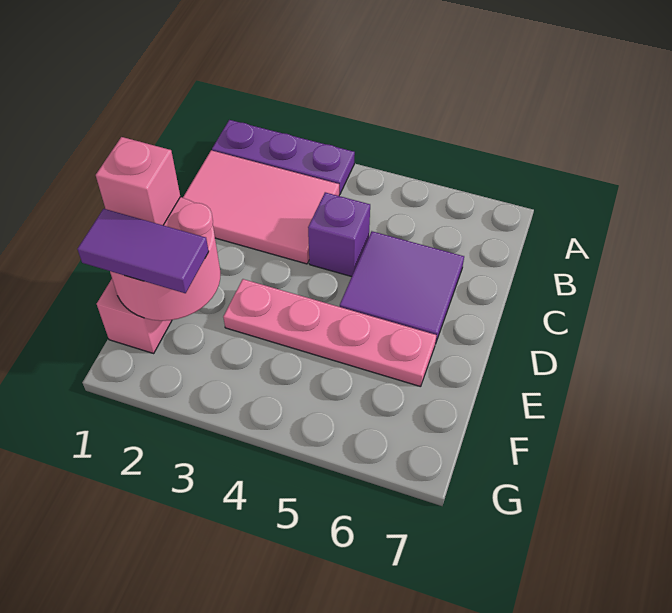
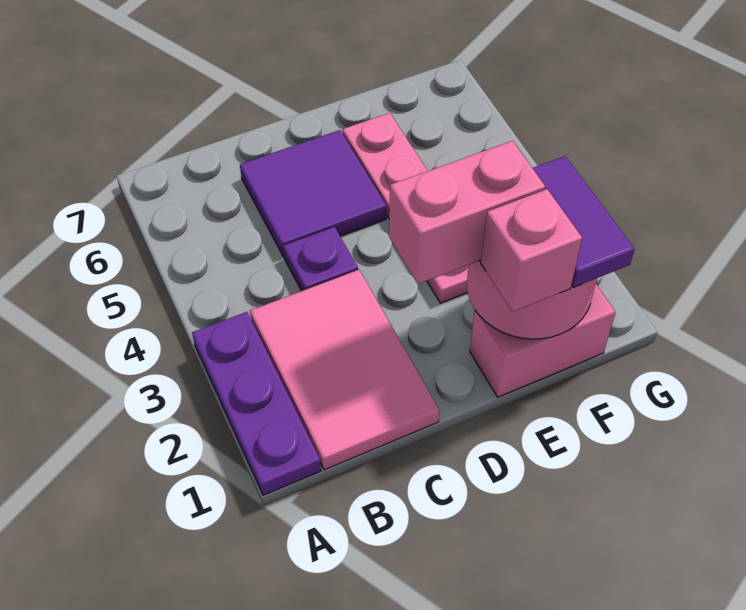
purple 1x1 brick [308,192,370,277] -> purple 1x1 plate [283,227,358,291]
none -> pink 1x2 brick [389,141,545,284]

